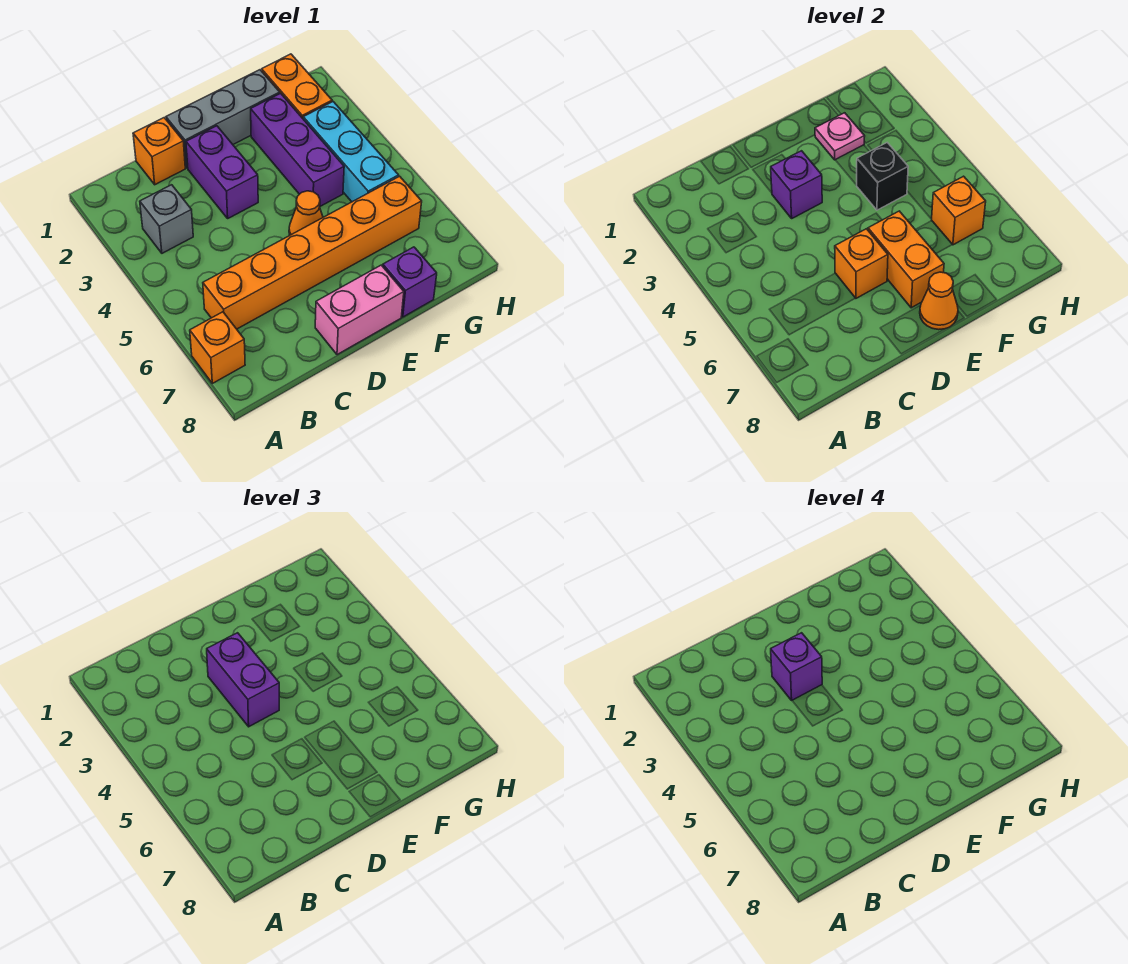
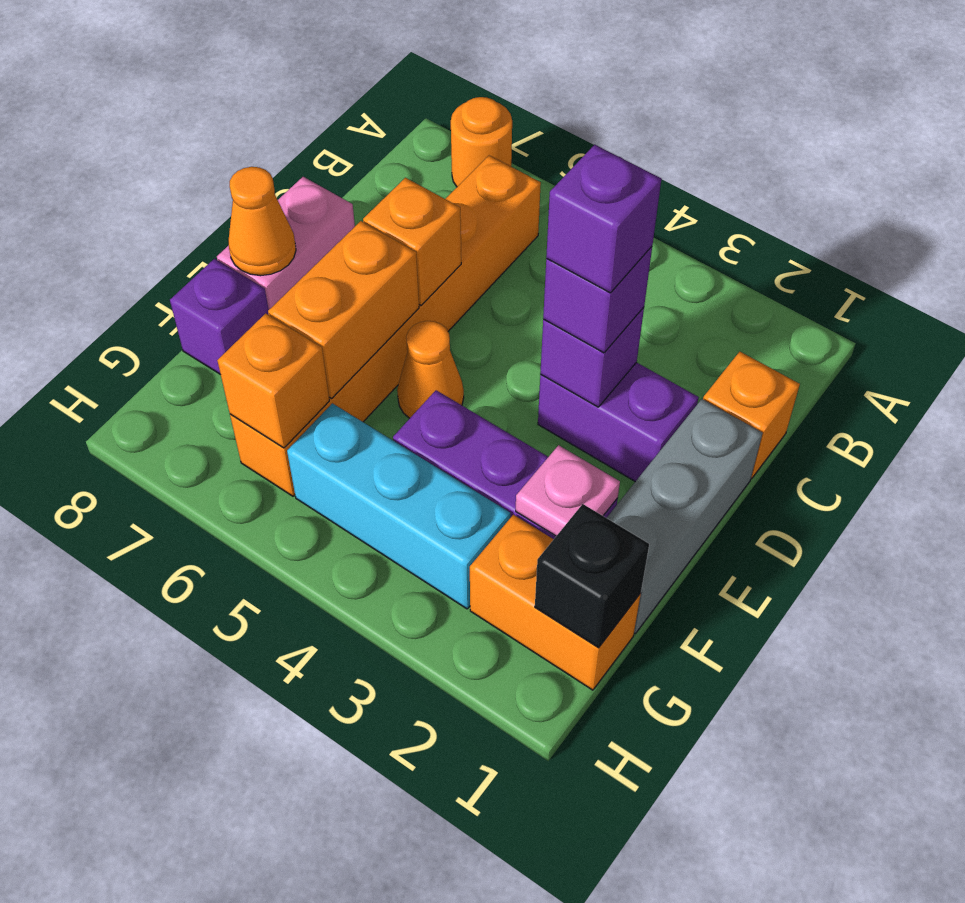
orange 1x1 brick [190,312,245,383] -> orange 1x1 round brick [451,97,512,187]
grey 1x1 brick [140,185,193,253] -> none
purple 1x2 brick [207,633,279,727] -> purple 1x1 brick [543,247,652,353]
orange 1x2 brick [868,211,944,308] -> orange 1x2 brick turned to [268,221,419,398]
black 1x1 brick [857,143,908,210] -> black 1x1 brick moved to [535,504,649,648]

